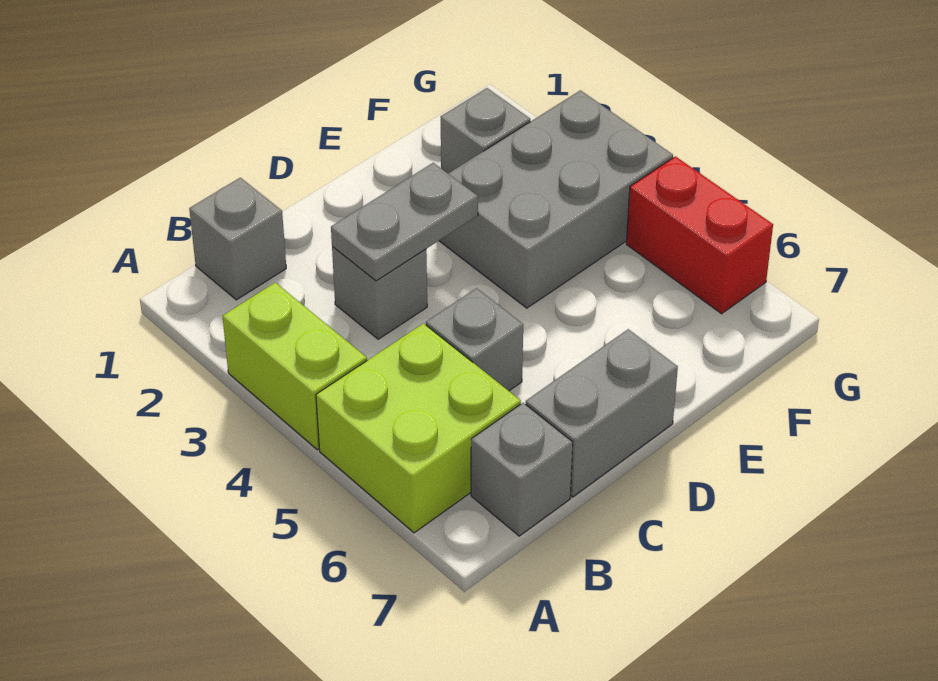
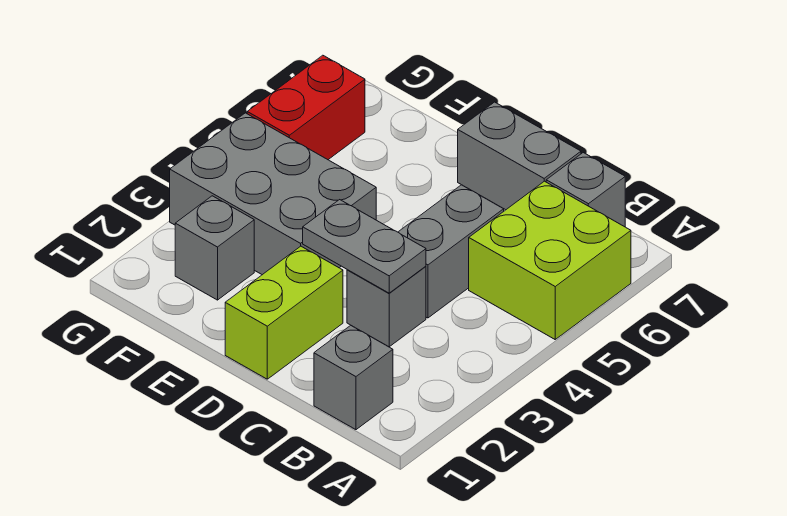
lime 1x2 brick [223,283,367,450] -> lime 1x2 brick moved to [225,246,343,379]
grey 1x1 brick [426,288,523,391] -> grey 1x2 brick [398,185,504,318]

